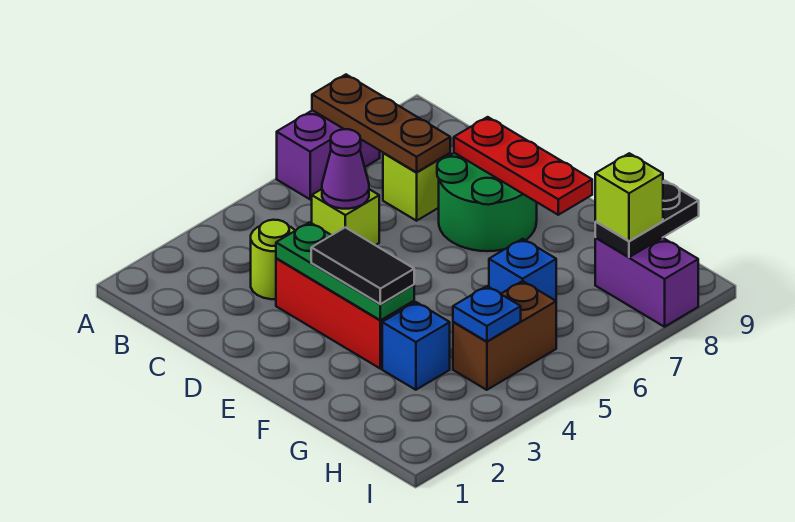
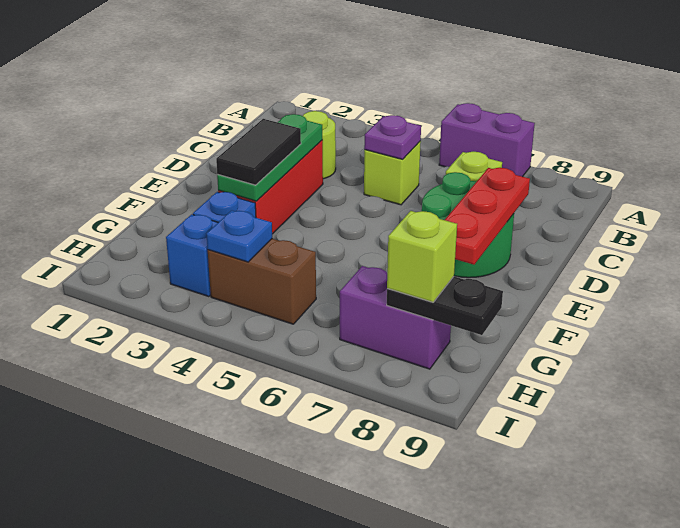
brown 1x3 plate [312,75,450,172] -> none
purple 1x1 cone [322,129,369,209] -> purple 1x1 plate [364,115,421,159]
blue 1x1 brick [489,239,556,301] -> blue 1x1 brick moved to [166,214,218,297]
purple 1x2 brick [595,238,698,327] -> purple 1x2 brick turned to [340,266,451,369]

